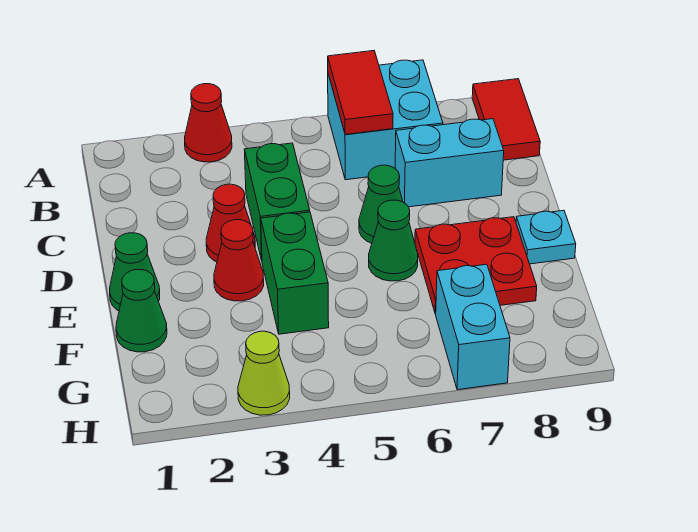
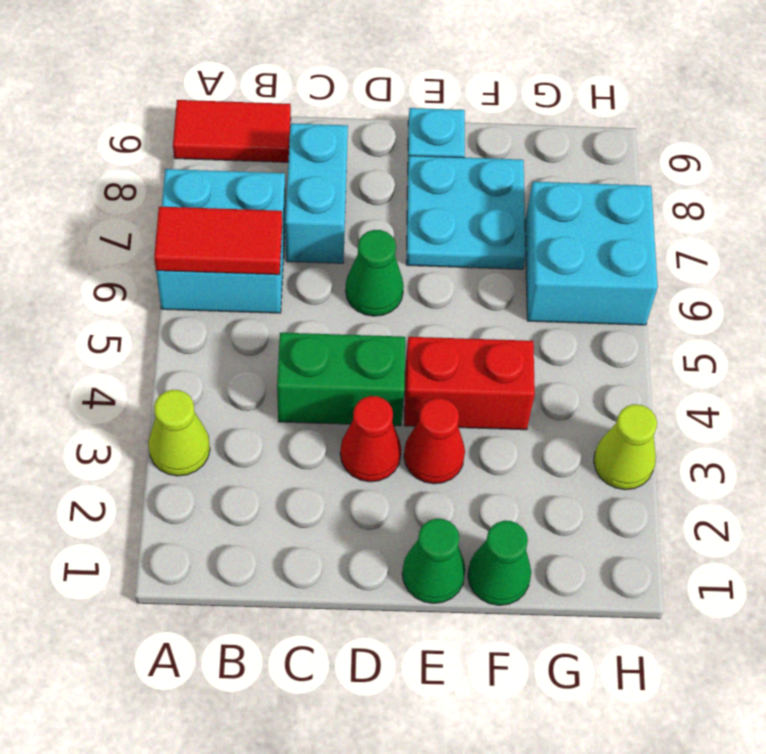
red 1x1 cone [185,84,232,162] -> lime 1x1 cone [148,390,210,476]
green 1x2 brick [261,212,329,334] -> red 1x2 brick [404,337,535,430]
green 1x1 cone [369,200,418,281] -> none
red 2x2 plate [415,217,537,314] -> cyan 2x2 plate [406,156,526,269]
cyan 1x2 brick [436,264,510,390] -> cyan 2x2 brick [525,182,658,325]

